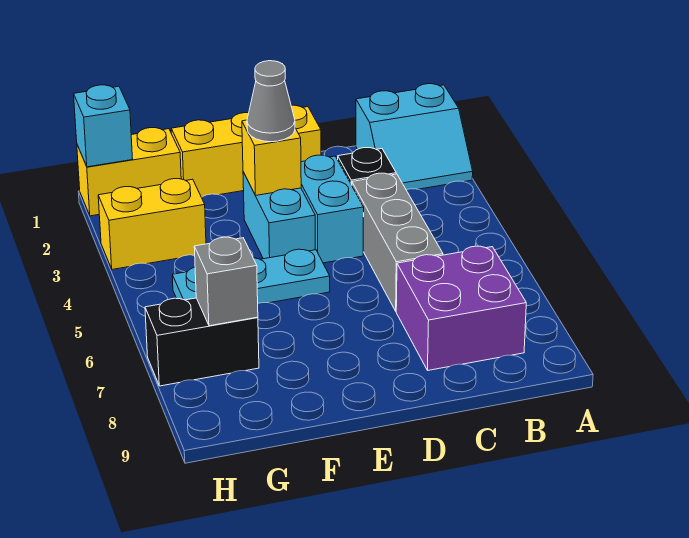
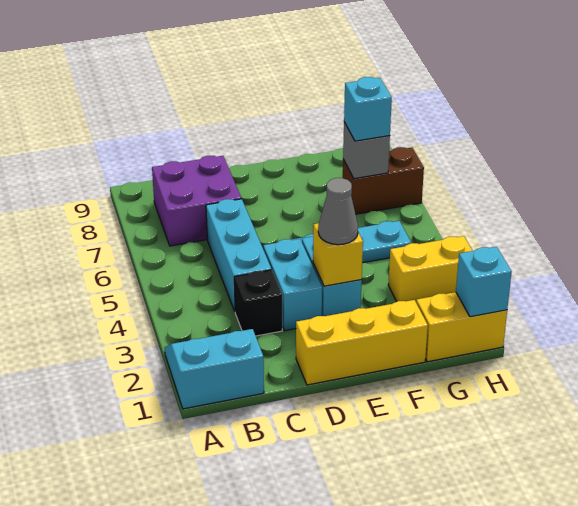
grey 1x3 brick [352,173,443,311] -> cyan 1x3 brick [206,199,271,311]
black 1x2 brick [145,298,259,386] -> brown 1x2 brick [343,147,424,214]
none -> cyan 1x1 brick [344,77,392,141]

